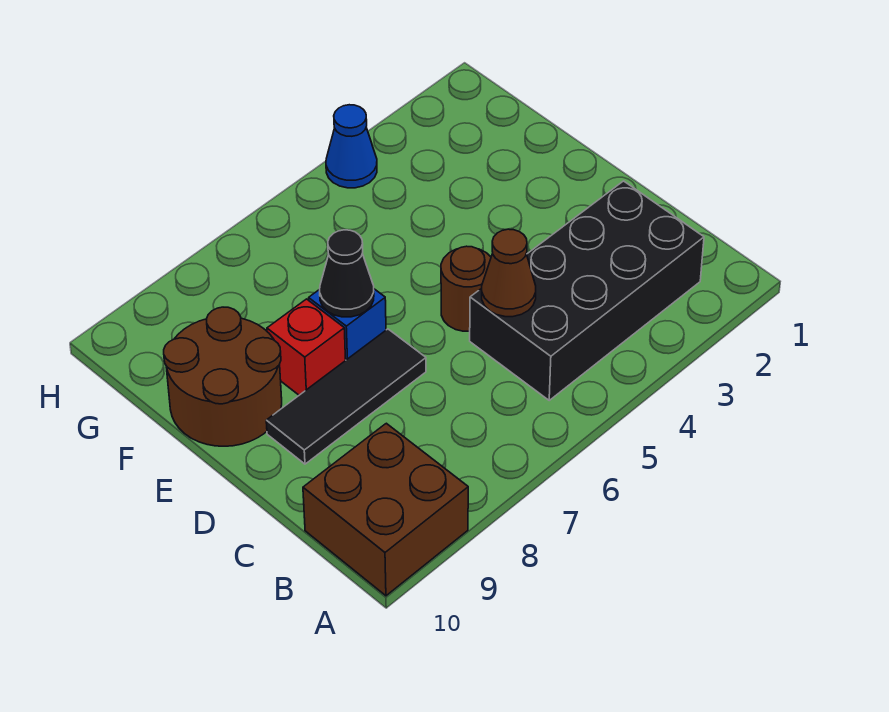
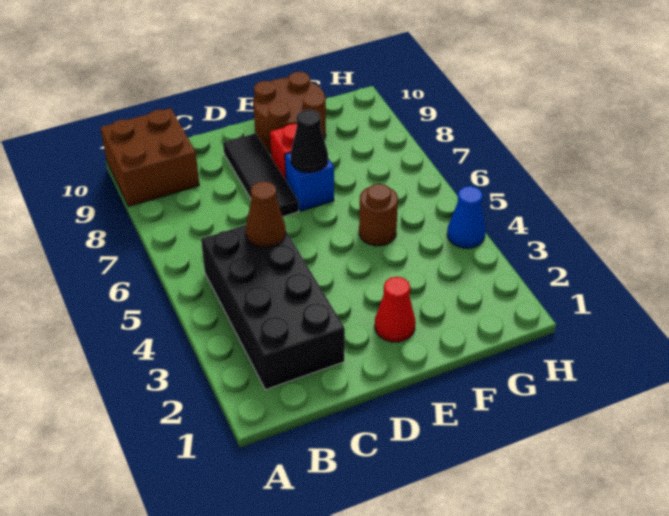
brown 1x1 round brick [441,246,491,331] -> brown 1x1 round brick moved to [359,184,398,246]
none -> red 1x1 cone [375,277,415,342]

